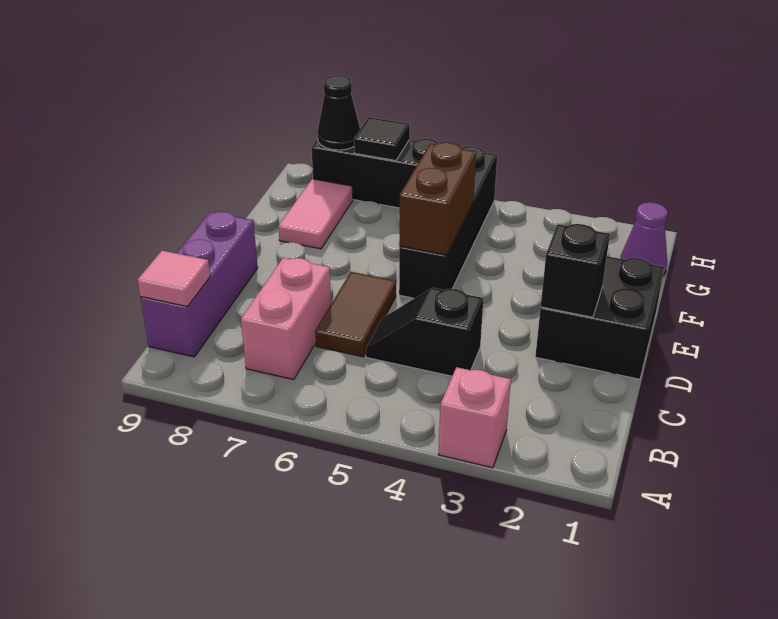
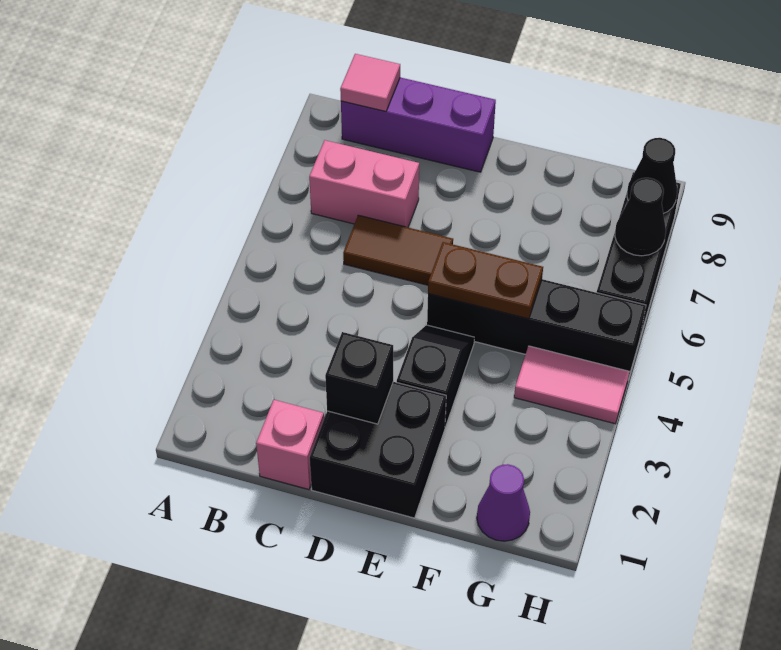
pink 1x1 brick [438,367,511,468] -> pink 1x1 brick moved to [256,400,324,490]
black 1x2 slope [366,288,483,376] -> black 1x2 slope moved to [397,325,474,427]
brown 1x2 brick [399,142,476,255] -> brown 1x2 plate [428,242,543,319]
pink 1x2 tile [278,179,353,249] -> pink 1x2 tile moved to [514,346,629,424]
black 1x1 tile [354,117,410,161] -> black 1x1 cone [615,178,666,256]

